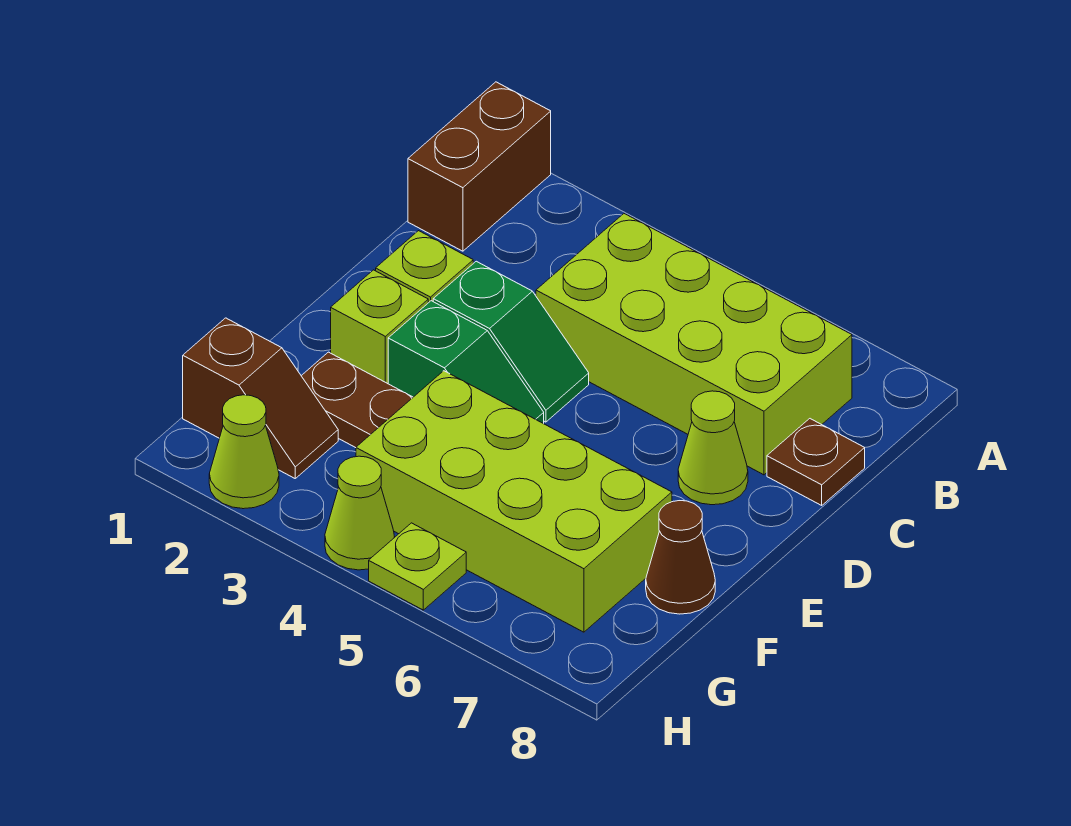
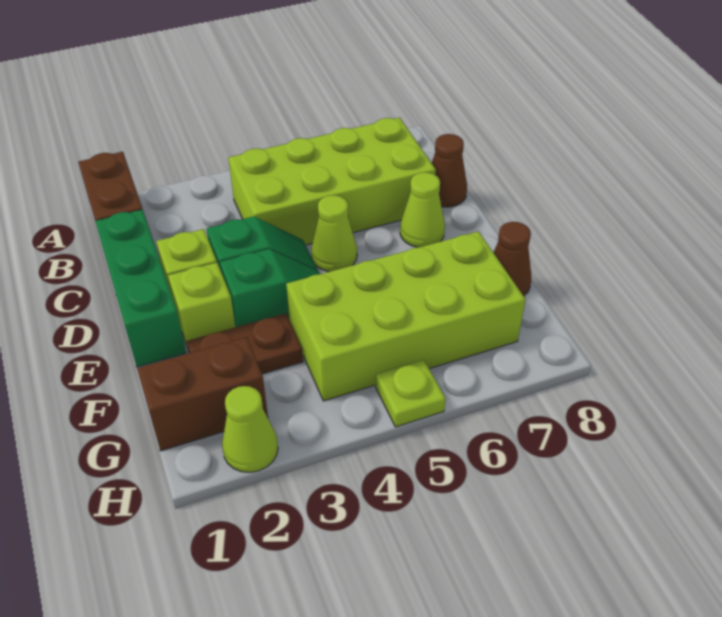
none -> green 1x3 brick [95,210,186,367]
brown 1x1 plate [767,419,865,505] -> brown 1x1 cone [432,134,467,207]
brown 1x2 slope [183,318,338,478] -> brown 1x2 brick [137,337,268,451]
lime 1x1 cone [325,456,395,570] -> lime 1x1 cone moved to [311,195,357,272]

